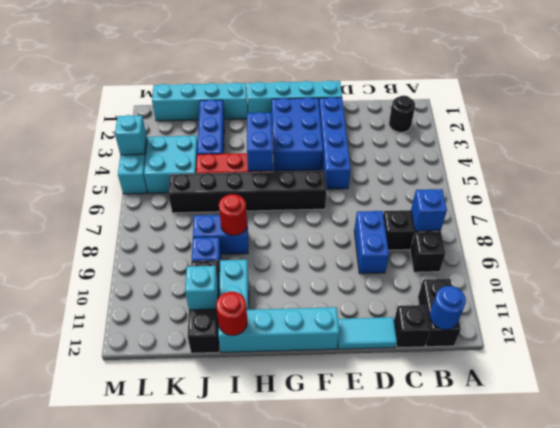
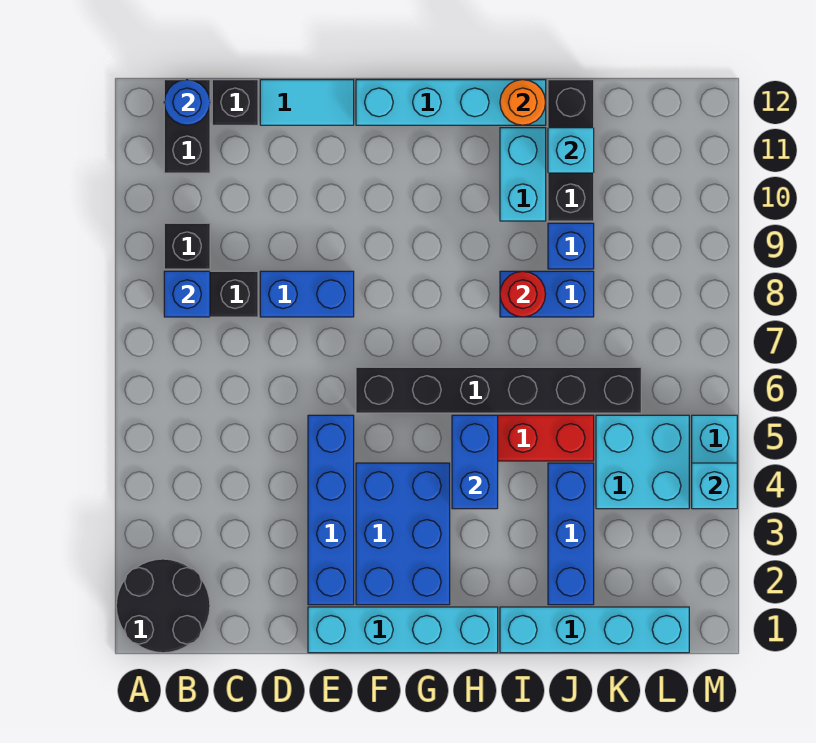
black 1x1 round brick [389,95,415,132] -> black 2x2 round brick [116,559,210,653]
blue 1x2 brick [354,211,389,274] -> blue 1x2 brick turned to [260,271,354,317]
red 1x1 round brick [216,292,247,336] -> orange 1x1 round brick [500,80,546,125]

